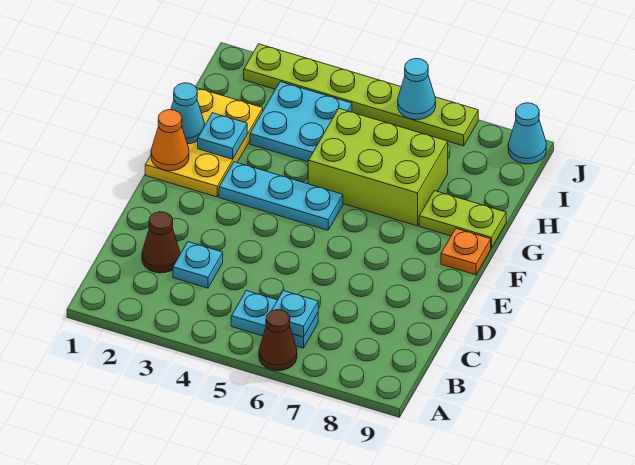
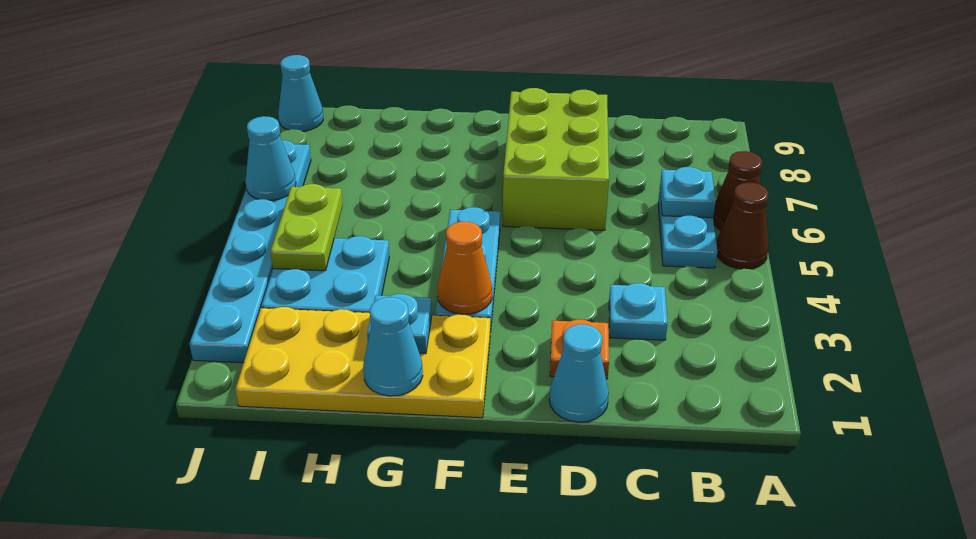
brown 1x1 cone [142,212,180,273] -> brown 1x1 cone moved to [717,182,769,269]
none -> cyan 1x1 cone [549,324,609,422]
yellow 2x3 plate [145,88,263,197] -> yellow 2x4 plate [235,307,490,418]
orange 1x1 cone [151,110,189,171] -> orange 1x1 cone moved to [437,222,492,314]
orange 1x1 plate [441,229,491,275] -> orange 1x1 plate moved to [550,320,609,379]
lime 2x3 brick [308,108,448,226] -> lime 2x3 brick moved to [503,88,609,230]
lime 1x2 plate [419,191,506,248] -> lime 1x2 plate moved to [270,184,343,271]
lime 1x6 plate [244,44,478,146] -> cyan 1x6 plate [189,140,311,363]

